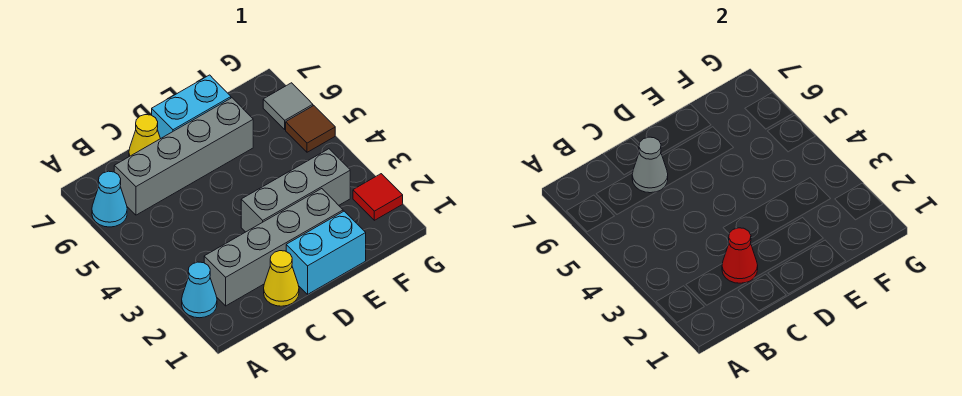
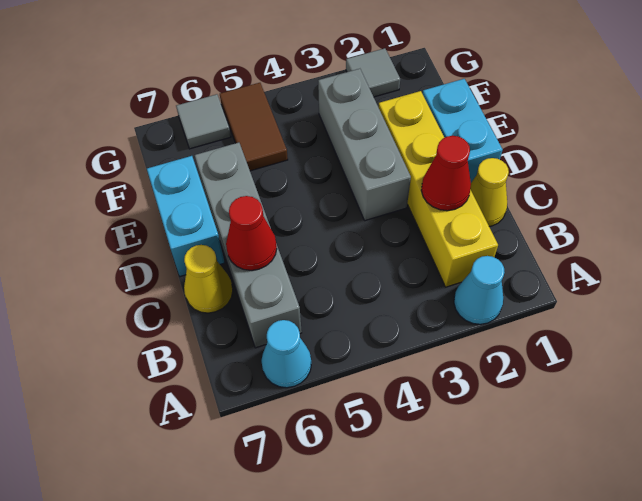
grey 1x4 brick [204,189,343,306] -> yellow 1x4 brick [378,91,498,287]
grey 1x1 cone [632,137,668,193] -> red 1x1 cone [226,196,277,270]
red 1x1 tile [353,174,403,220] -> grey 1x1 tile [346,48,400,97]
brown 1x1 tile [286,106,335,152] -> brown 1x2 tile [220,83,288,171]

